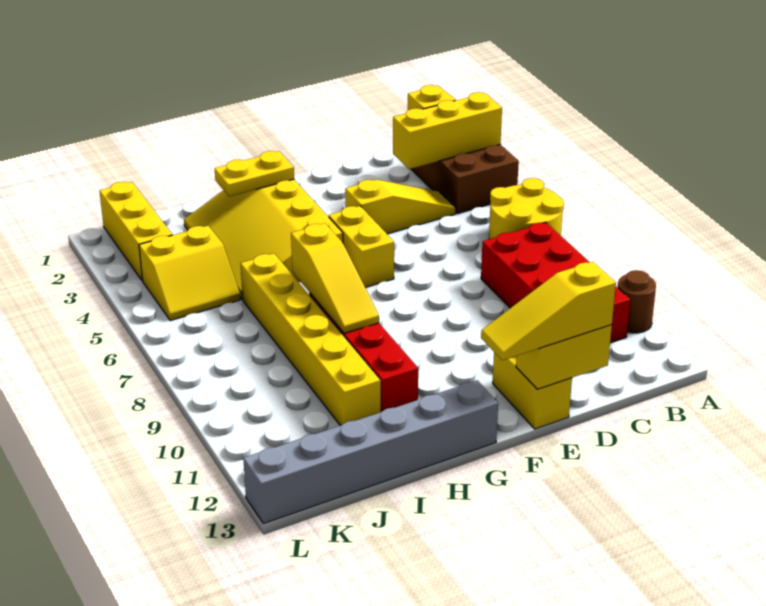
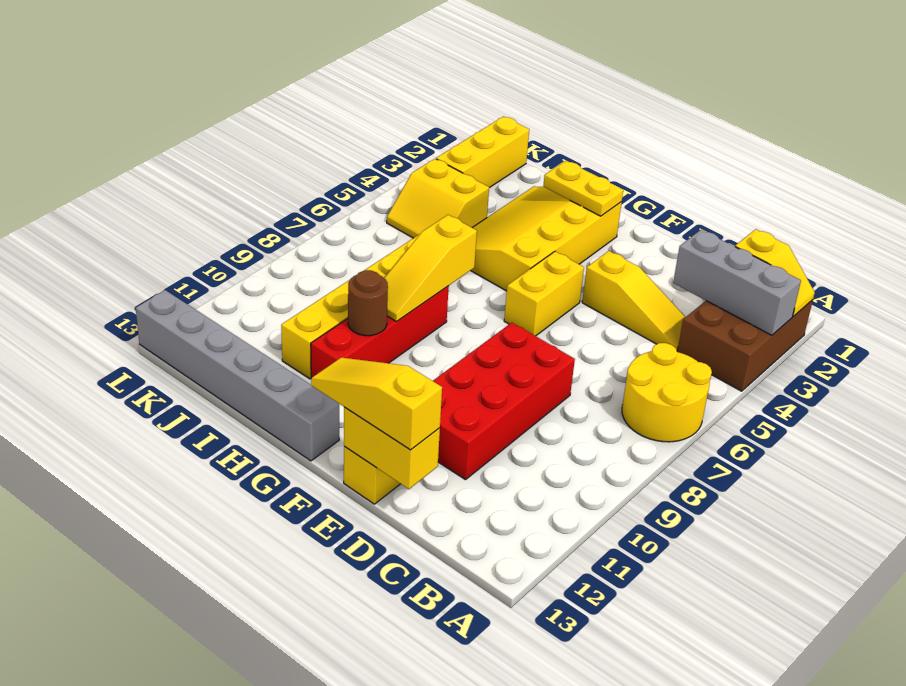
yellow 1x3 brick [393,92,502,169] -> grey 1x3 brick [673,230,801,335]
brown 1x1 round brick [618,270,656,333] -> brown 1x1 round brick moved to [348,270,388,336]
red 2x4 brick [481,223,630,343] -> red 2x4 brick moved to [433,323,575,480]

